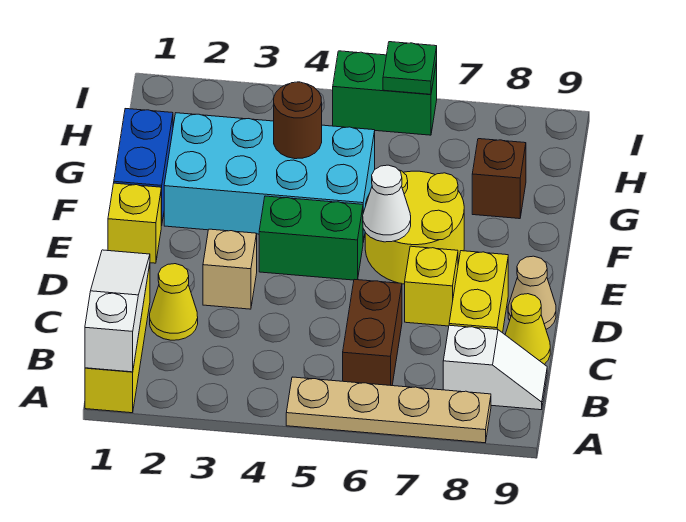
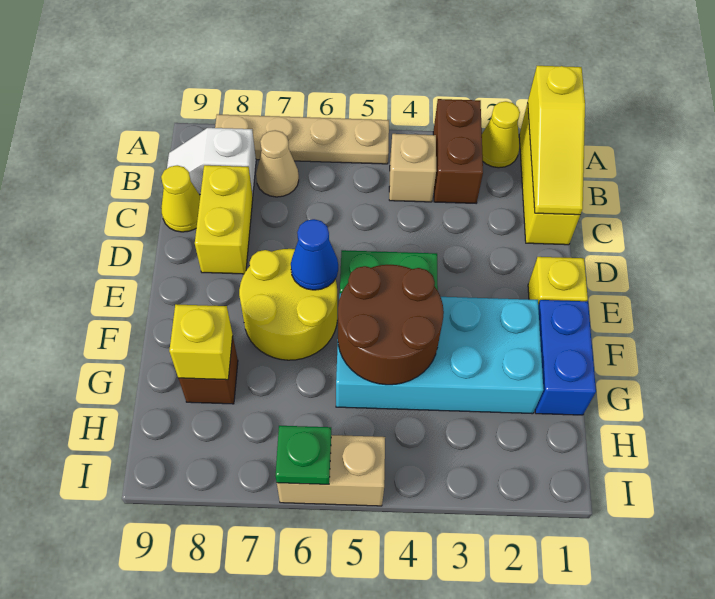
white 1x3 slope [85,250,150,372] -> yellow 1x3 slope [528,66,585,215]
brown 1x2 brick [343,279,402,386] -> brown 1x2 brick moved to [433,99,483,203]
yellow 1x1 cone [150,264,198,340] -> yellow 1x1 cone moved to [482,101,520,168]
tan 1x1 brick [203,229,257,309] -> tan 1x1 brick moved to [389,134,436,202]
yellow 1x1 brick [405,246,458,326] -> yellow 1x1 brick moved to [169,304,233,380]
tan 1x1 cone [508,256,556,329] -> tan 1x1 cone moved to [256,130,299,197]
white 1x1 cone [363,165,411,242] -> blue 1x1 cone [291,219,338,290]
brown 1x1 round brick [274,82,322,159] -> brown 2x2 round brick [338,265,444,385]
green 1x2 brick [333,51,437,135] -> tan 1x2 brick [277,435,385,506]

